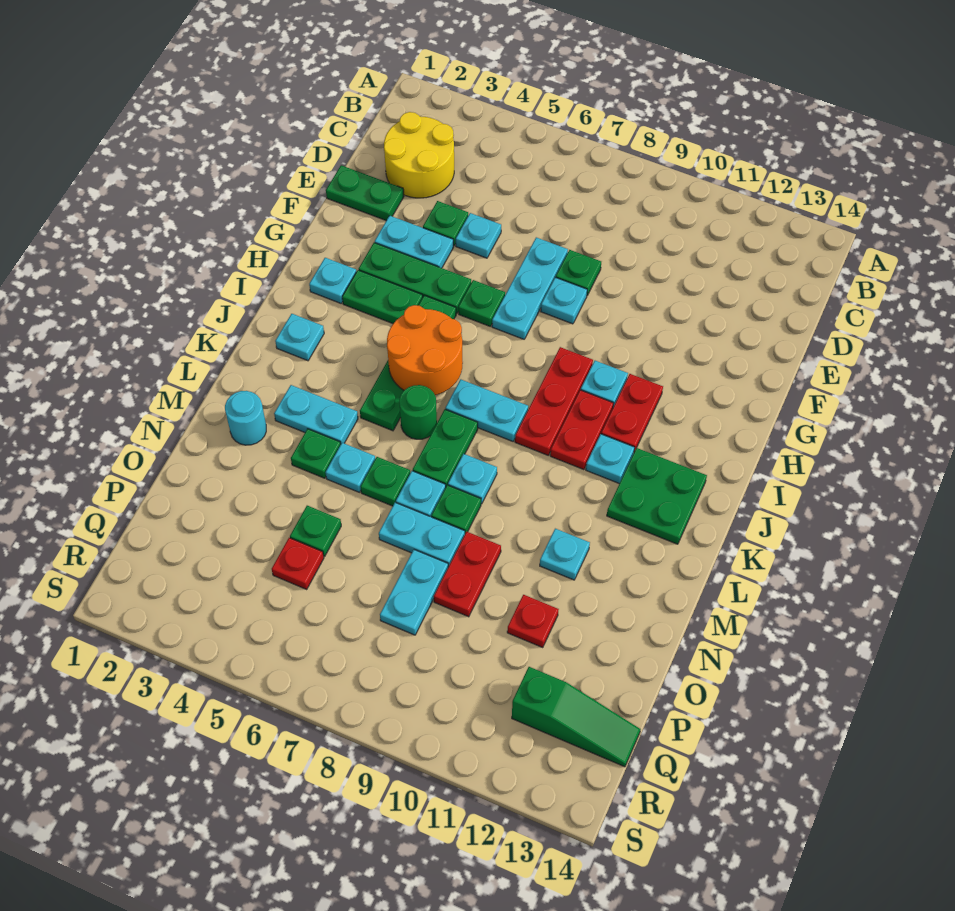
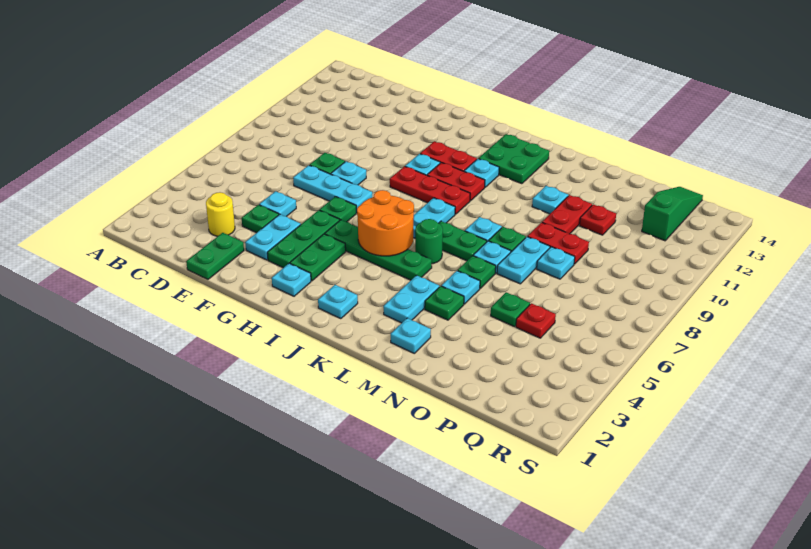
yellow 2x2 round brick [384,112,454,198] -> yellow 1x1 round brick [206,192,235,236]
cyan 1x1 round brick [225,391,266,445] -> cyan 1x1 plate [391,318,431,353]
none -> red 1x2 plate [542,195,592,234]
cyan 1x2 plate [380,550,448,635] -> cyan 1x1 plate [537,247,575,279]

